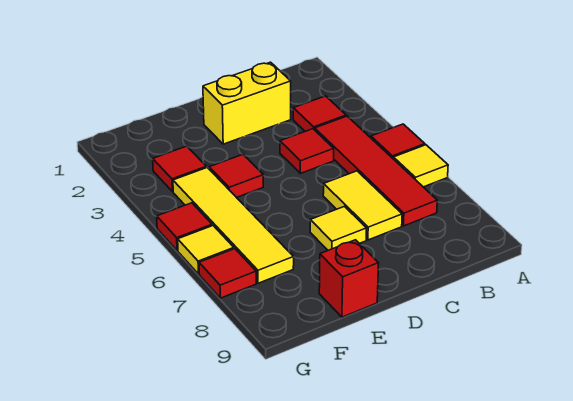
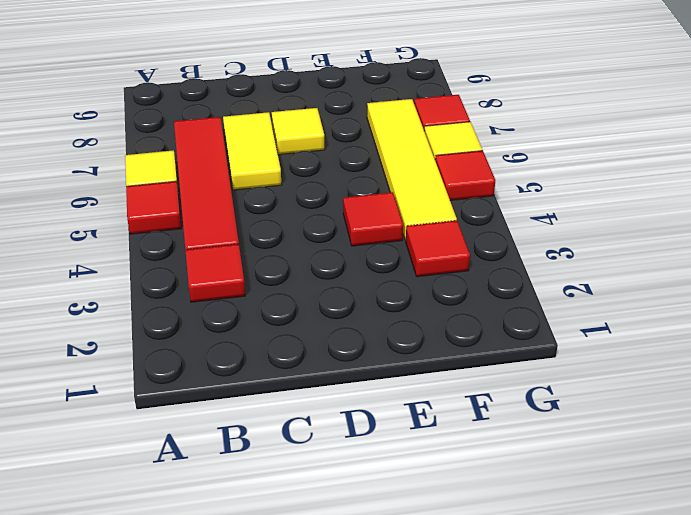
yellow 1x2 brick [203,62,291,144] -> none
red 1x1 tile [280,129,334,173] -> none
red 1x1 brick [319,240,379,317] -> none

